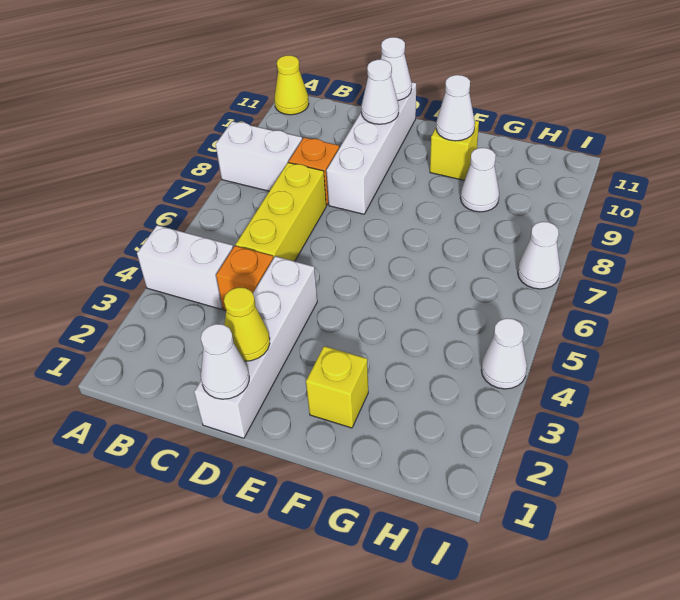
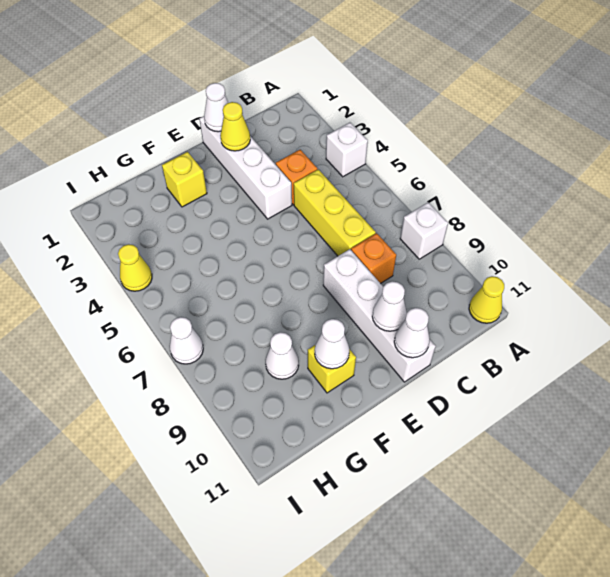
white 1x2 brick [137,225,233,309] -> white 1x1 brick [326,123,368,177]
white 1x2 brick [216,121,302,191] -> white 1x1 brick [400,203,448,259]
white 1x1 cone [481,318,527,389] -> yellow 1x1 cone [118,244,152,291]

